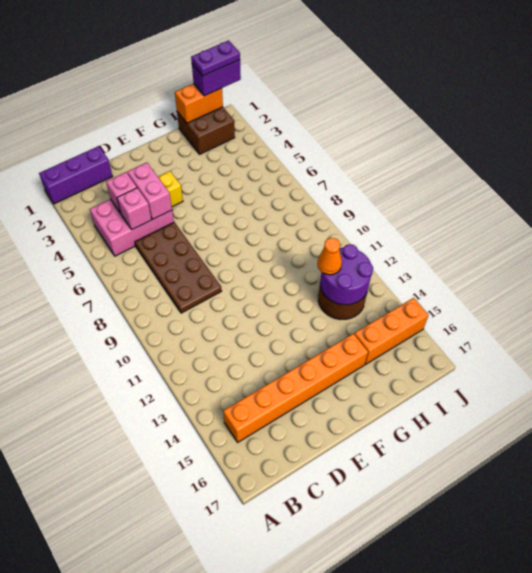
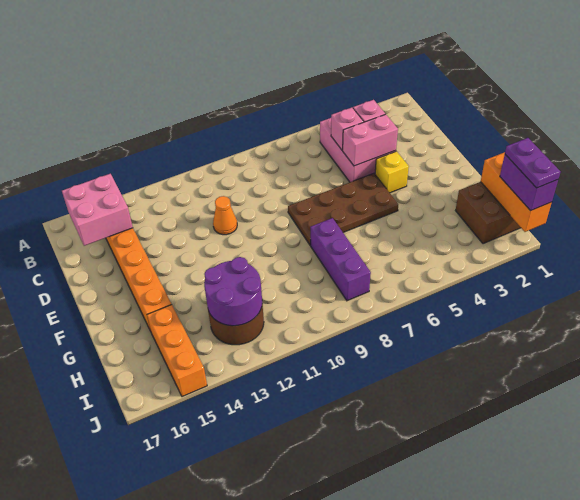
purple 1x3 brick [39,146,113,204] -> purple 1x3 brick moved to [310,218,371,301]
none -> pink 2x2 brick [62,174,133,246]
brown 2x4 plate [135,222,222,313] -> brown 2x4 plate moved to [288,173,398,246]
orange 1x2 brick [175,84,223,123] -> orange 1x3 brick [481,152,552,232]
orange 1x1 cone [317,238,342,275] -> orange 1x1 cone moved to [213,196,237,235]

